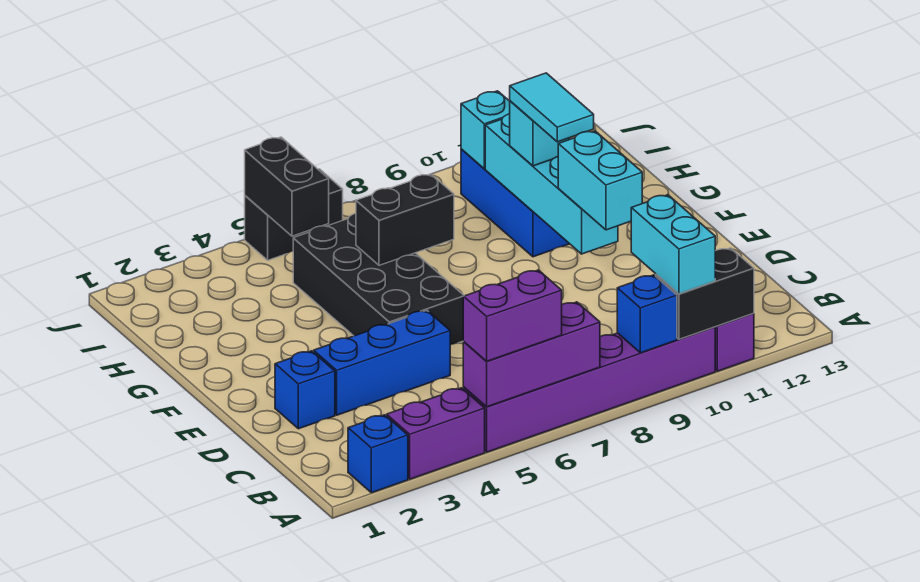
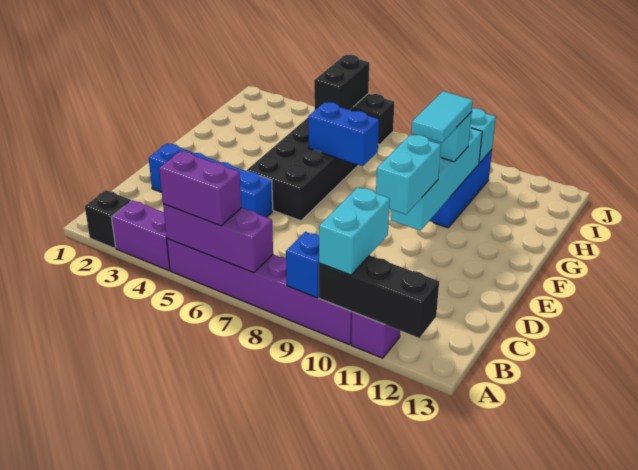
blue 1x1 brick [348,415,408,493] -> black 1x1 brick [85,190,131,248]
black 1x2 brick [656,248,754,339] -> black 1x3 brick [319,255,439,338]
black 1x2 brick [356,174,454,265] -> blue 1x2 brick [308,102,379,166]

